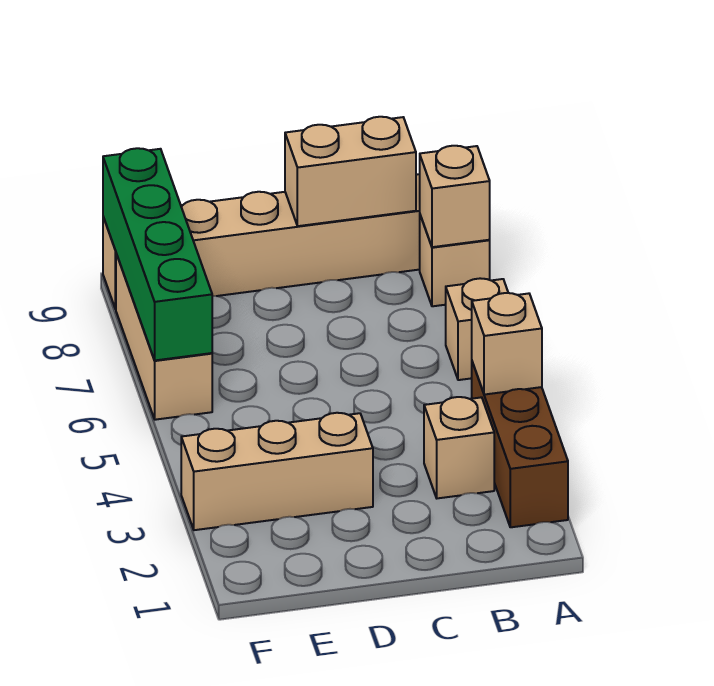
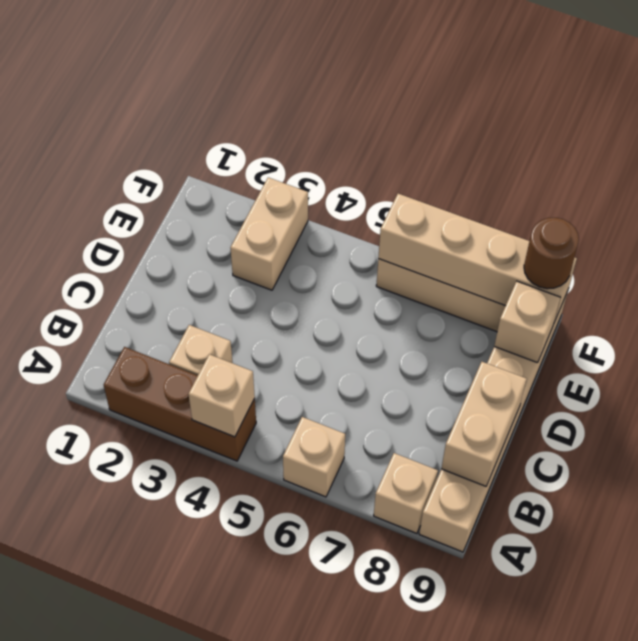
tan 1x1 brick [420,146,490,247] -> tan 1x1 brick moved to [494,281,561,363]
tan 1x3 brick [181,413,373,530] -> tan 1x2 brick [231,177,308,290]
green 1x4 brick [103,148,212,360] -> tan 1x4 brick [378,194,577,322]
none -> brown 1x1 round brick [524,218,579,289]

